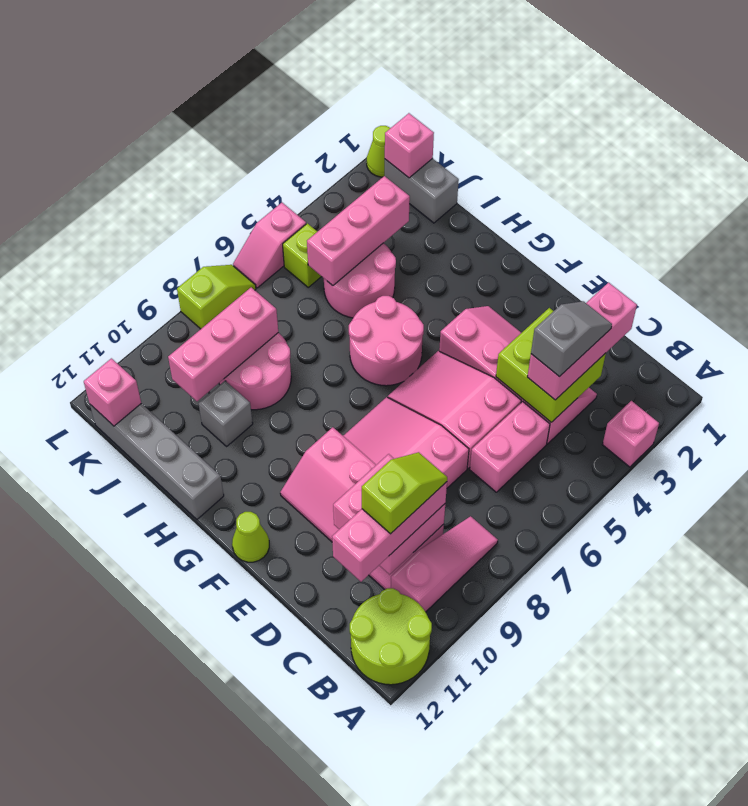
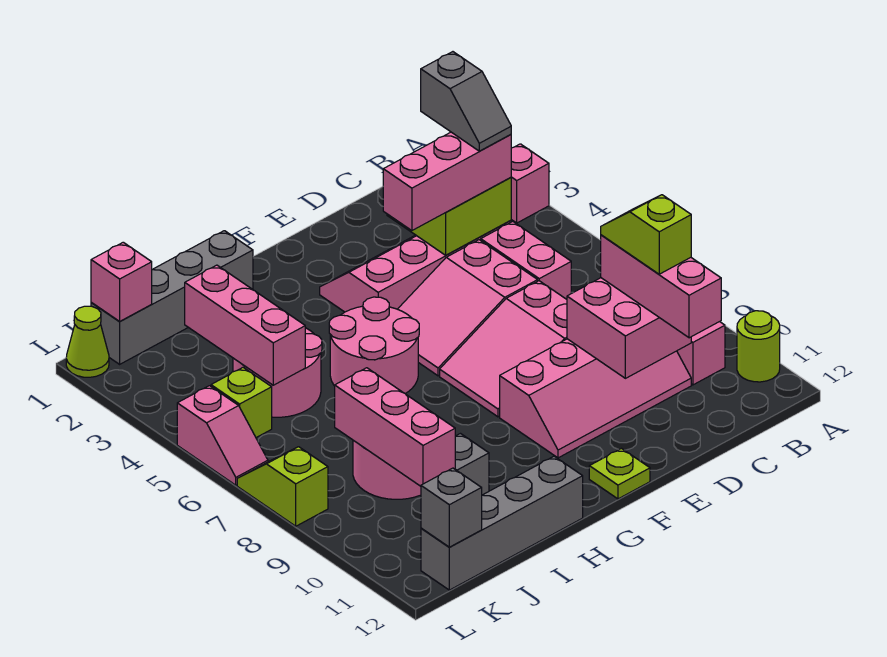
lime 2x2 round brick [350,588,432,685] -> lime 1x1 round brick [737,311,780,382]
pink 1x3 brick [528,283,637,400] -> pink 1x3 brick turned to [383,132,511,231]
grey 1x2 slope [531,301,612,376] -> grey 1x2 slope turned to [421,52,511,151]
lime 1x1 cone [232,512,269,562] -> lime 1x1 plate [589,449,650,499]
grey 1x2 brick [385,158,459,223] -> grey 1x4 brick [91,231,253,364]
pink 1x1 brick [84,358,141,426] -> grey 1x1 brick [421,468,482,547]

